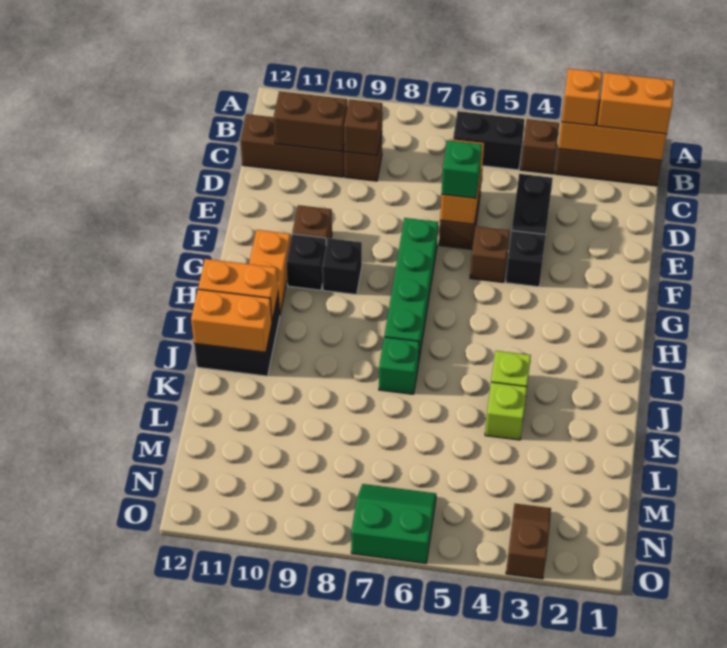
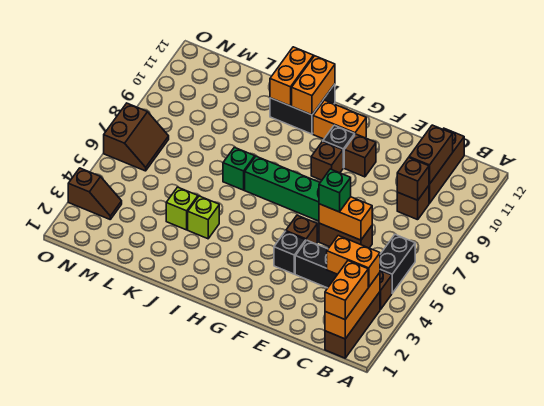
orange 1x1 brick [561,68,602,126] -> orange 1x2 brick [327,236,380,287]
black 1x1 brick [322,238,362,295] -> brown 1x1 brick [311,142,343,180]
green 2x2 slope [351,484,436,563] -> brown 2x2 slope [104,103,169,171]

